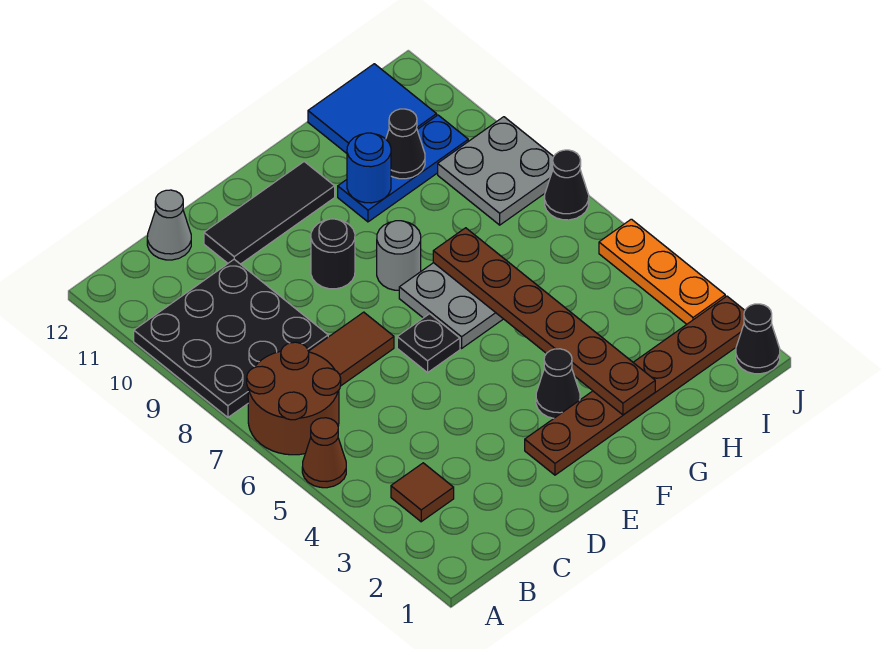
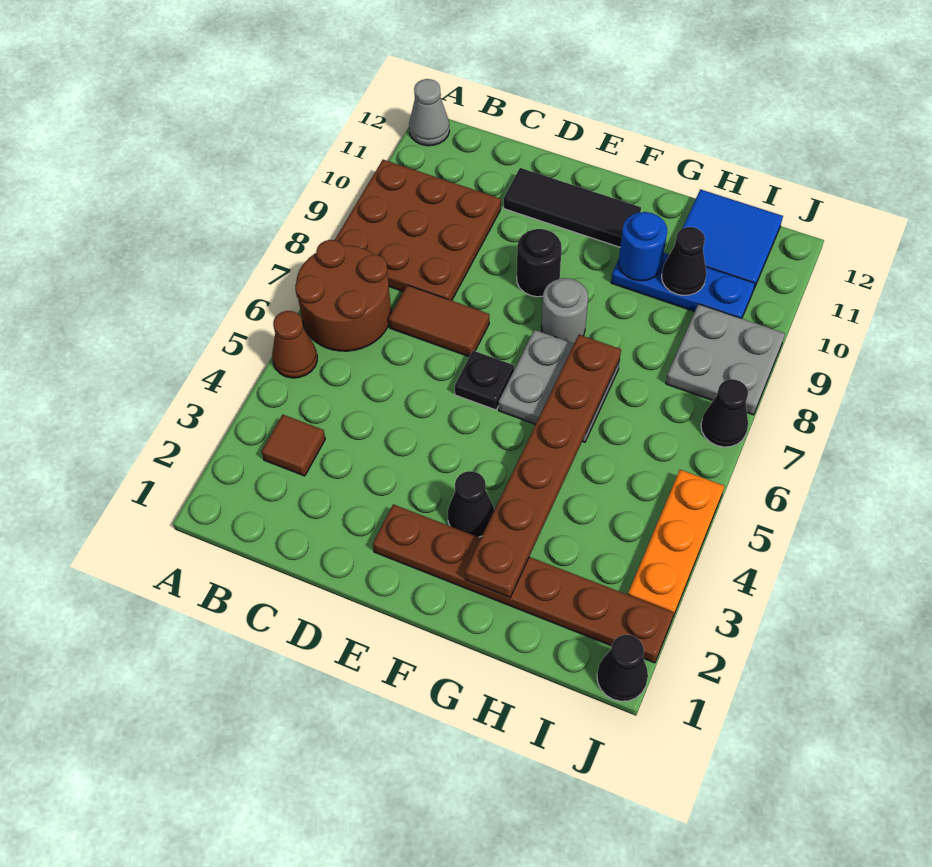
black 3x3 plate [134,259,328,417] -> brown 3x3 plate [335,160,501,301]
grey 1x1 cone [147,190,191,260] -> grey 1x1 cone moved to [409,79,450,146]

